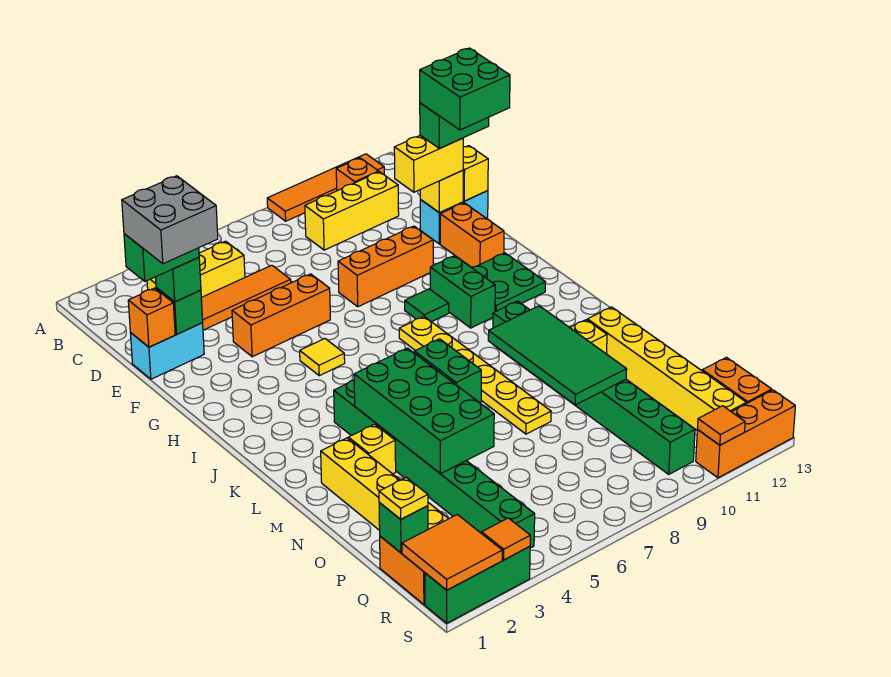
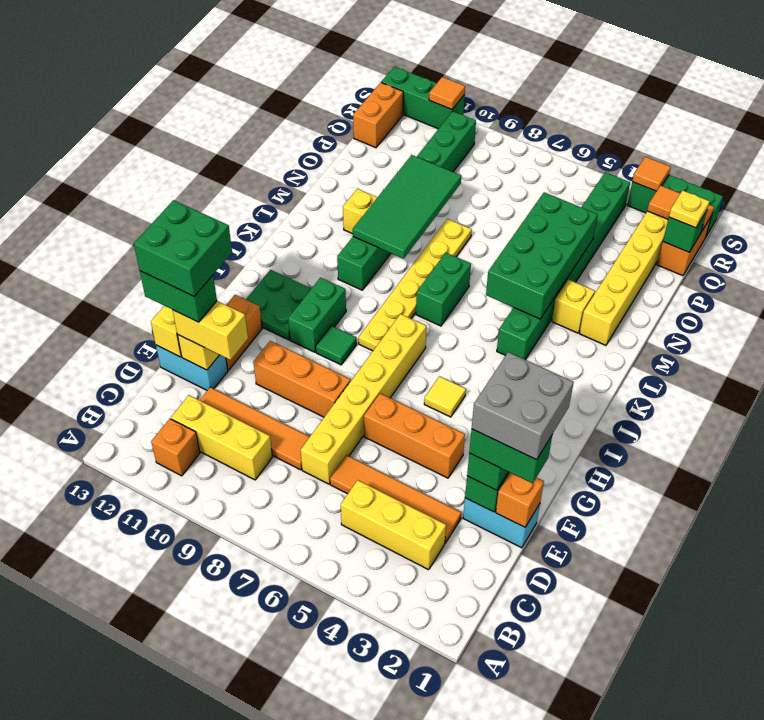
orange 1x4 tile [267,154,384,221] -> orange 1x4 tile moved to [200,387,309,470]
yellow 1x6 brick [587,307,746,430] -> yellow 1x6 brick moved to [301,314,426,484]
orange 2x2 tile [402,515,502,590] -> orange 1x2 tile [647,185,714,232]
orange 1x3 brick [696,390,795,478] -> green 1x3 brick [381,67,465,129]

